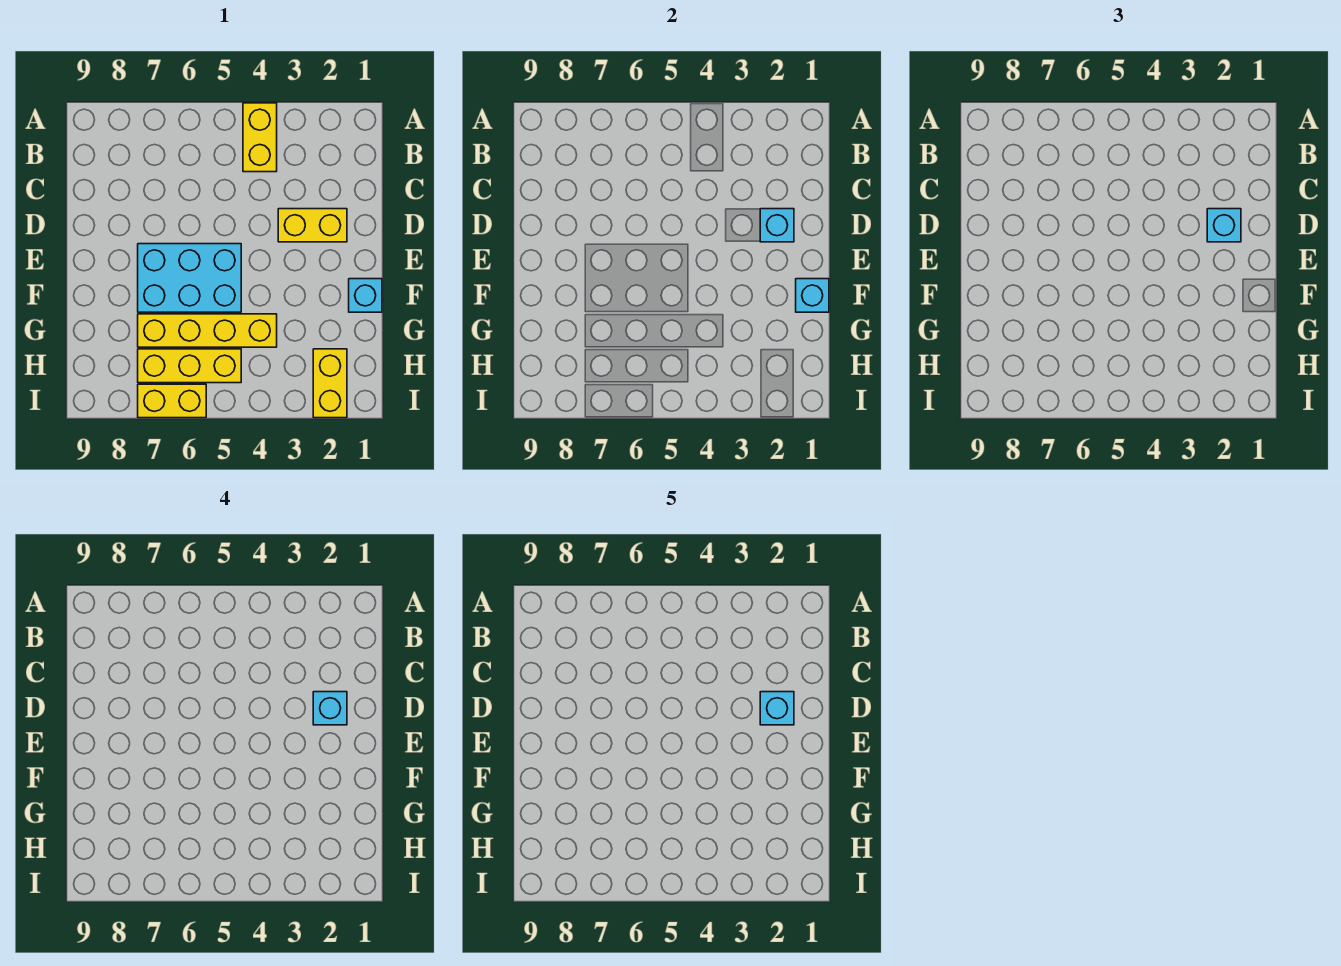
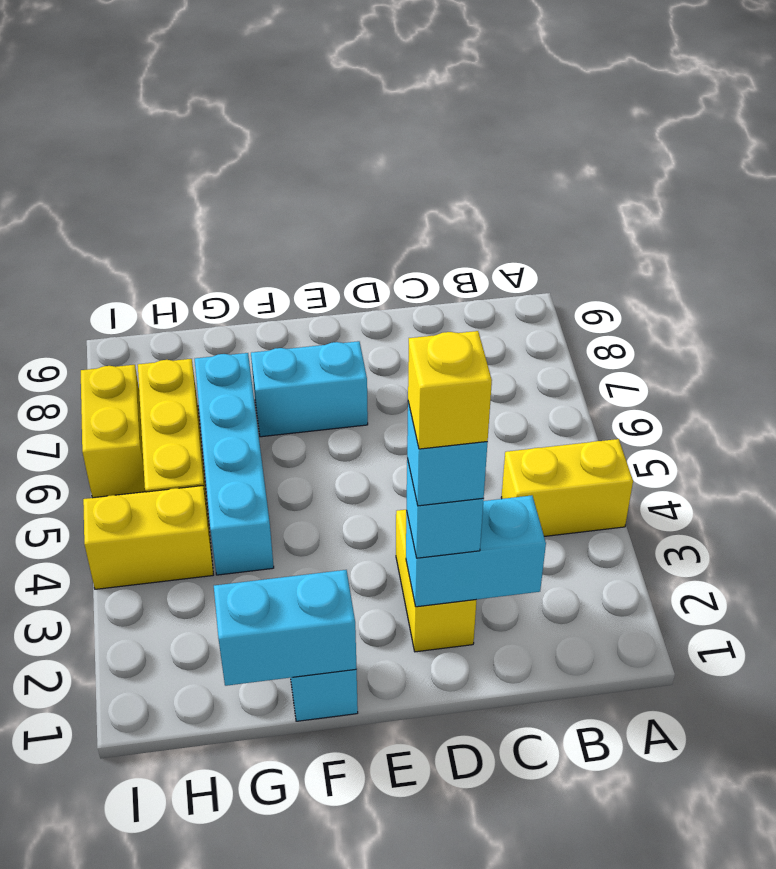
cyan 1x1 brick [760,209,794,242] -> cyan 1x2 brick [406,495,546,607]
cyan 1x1 brick [760,692,794,725] -> yellow 1x1 brick [408,331,492,449]
cyan 2x3 brick [138,244,241,312] -> cyan 1x2 brick [251,341,368,437]
cyan 1x1 brick [796,279,829,312] -> cyan 1x2 brick [214,570,357,686]
yellow 1x4 brick [138,314,277,347] -> cyan 1x4 brick [195,353,274,575]
yellow 1x2 brick [313,349,347,418] -> yellow 1x2 brick moved to [83,486,213,589]

